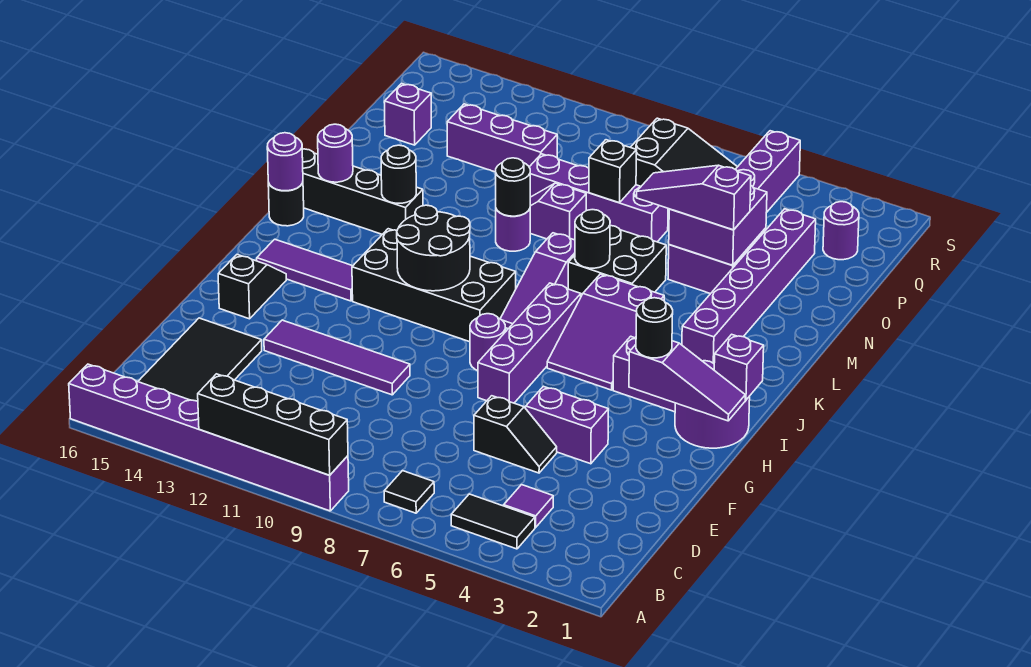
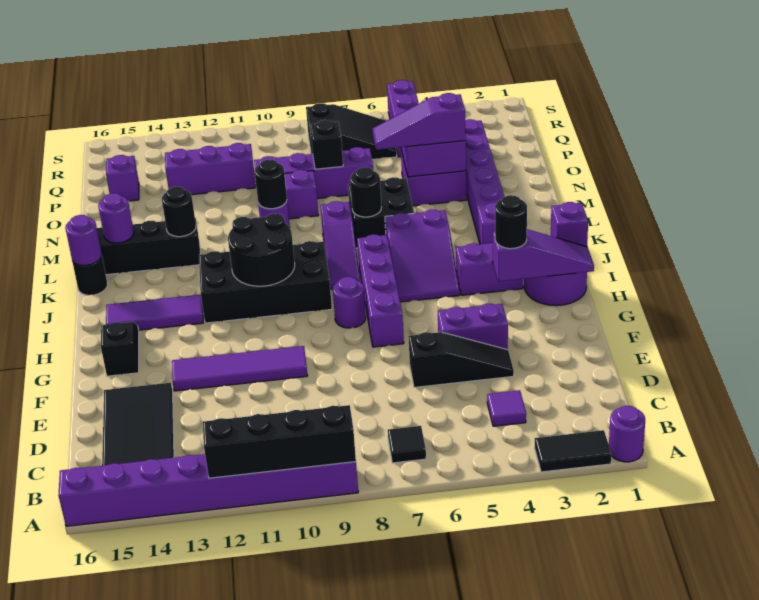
black 1x2 tile [451,494,535,549] -> black 1x2 tile moved to [535,430,612,472]
black 1x2 slope [474,396,557,473] -> black 1x3 slope [408,332,514,387]
purple 1x1 round brick [823,202,859,260] -> purple 1x1 round brick moved to [609,406,645,462]

